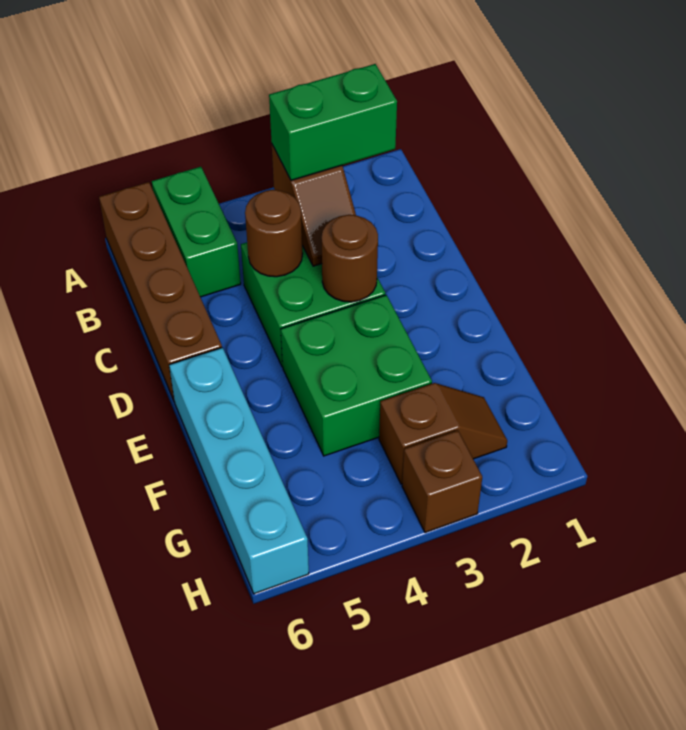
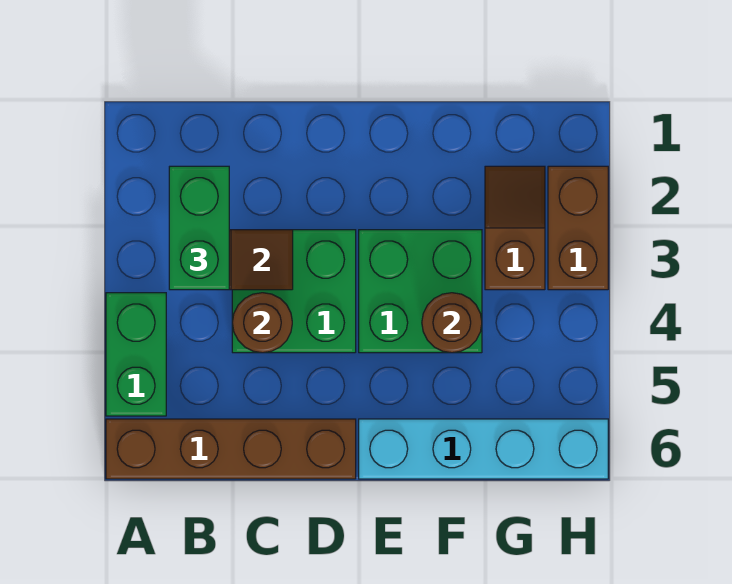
green 1x2 brick [152,167,241,297] -> green 1x2 brick turned to [106,293,166,416]
brown 1x1 round brick [322,215,378,302] -> brown 1x1 round brick moved to [422,293,482,353]
brown 1x1 brick [402,430,482,533] -> brown 1x2 brick [548,166,608,290]

